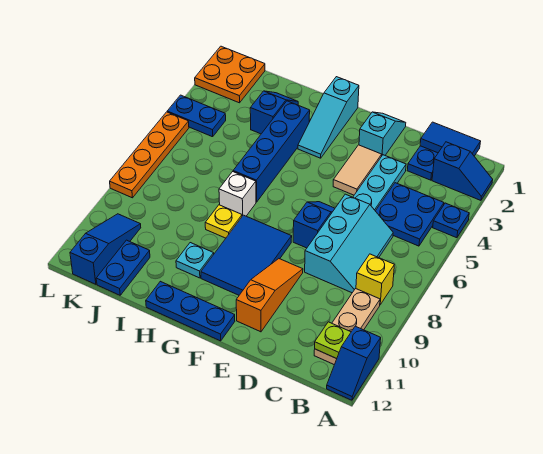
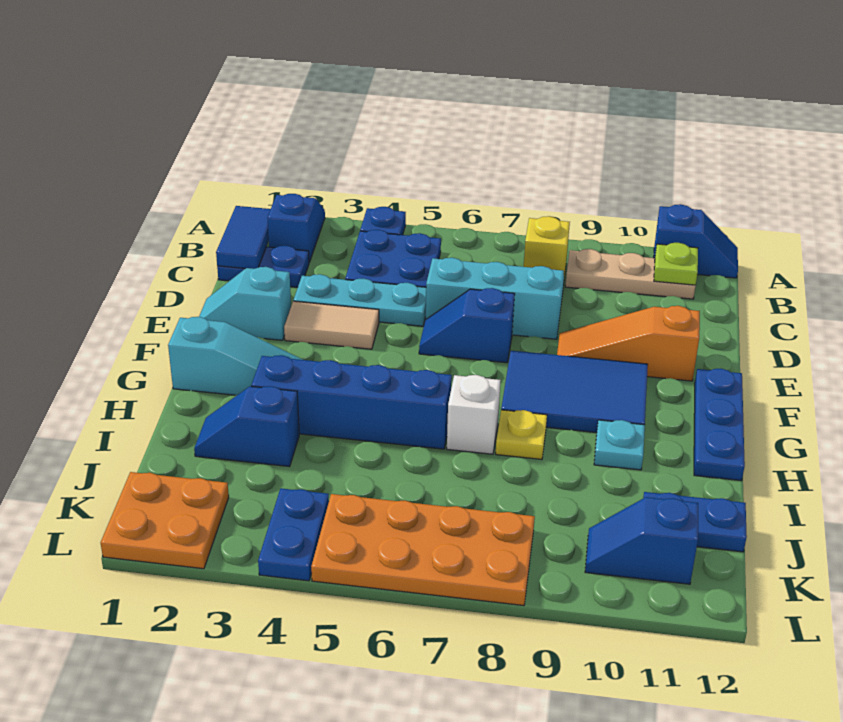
blue 1x3 slope [70,214,141,284] -> blue 1x2 slope [585,497,698,584]
orange 1x4 plate [110,112,189,198] -> orange 2x4 plate [311,494,535,606]

